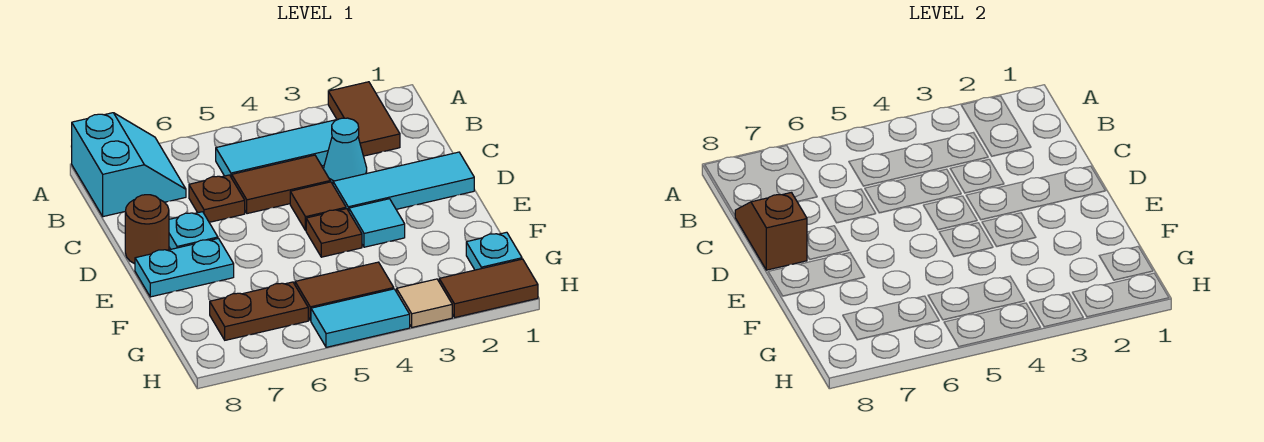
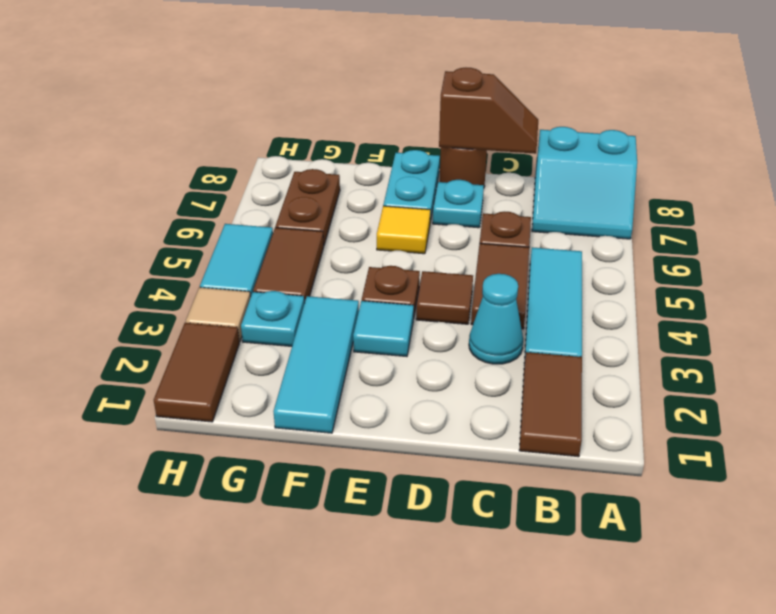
brown 1x2 tile [328,82,400,156] -> brown 1x2 tile turned to [519,352,582,457]
cyan 1x3 tile [333,152,474,211] -> cyan 1x3 tile moved to [273,296,359,433]
none -> yellow 1x1 tile [377,206,430,254]
cyan 1x1 plate [466,232,522,270] -> cyan 1x1 plate moved to [241,291,305,346]

